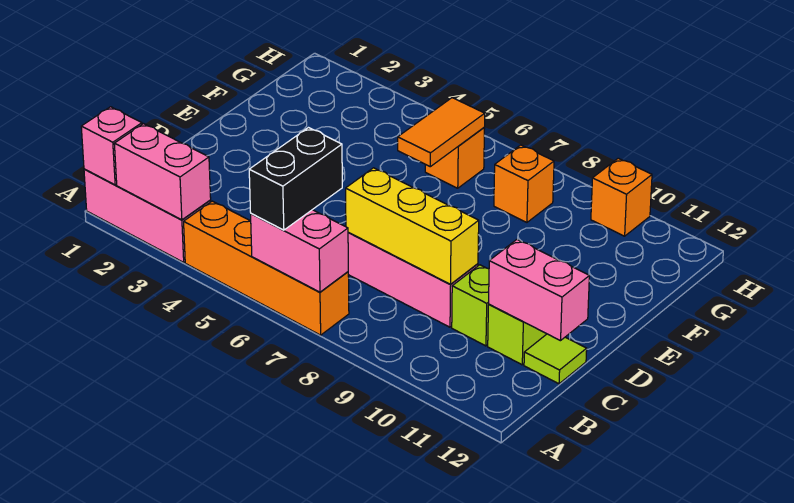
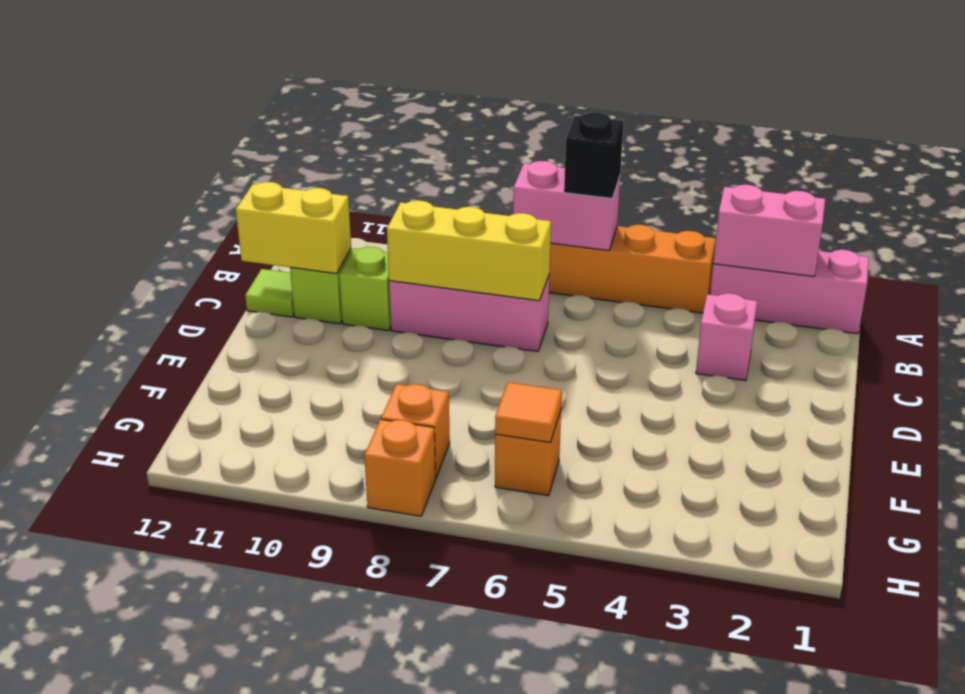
pink 1x1 brick [81,107,142,185] -> pink 1x1 brick moved to [696,293,757,381]
black 1x2 brick [249,128,342,230] -> black 1x1 brick [564,112,624,199]
pink 1x2 brick [489,239,589,341] -> yellow 1x2 brick [236,182,351,274]
orange 1x2 tile [398,98,485,167] -> orange 1x1 tile [495,382,562,442]
orange 1x1 brick [591,158,652,236] -> orange 1x1 brick moved to [364,419,436,516]

